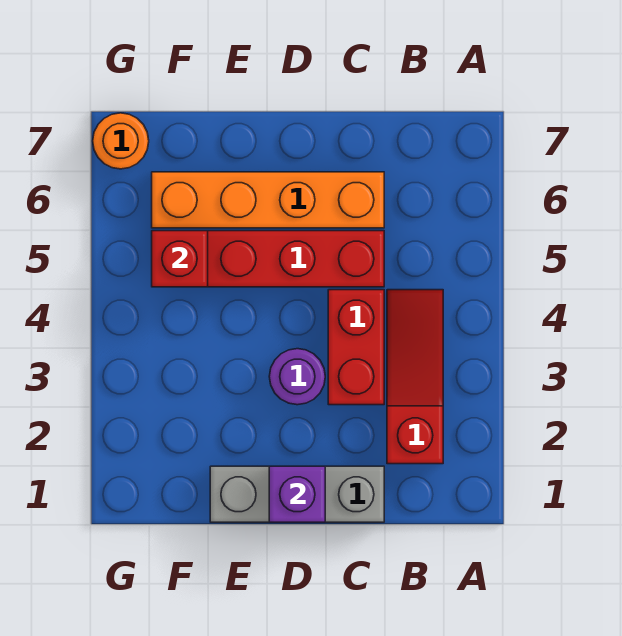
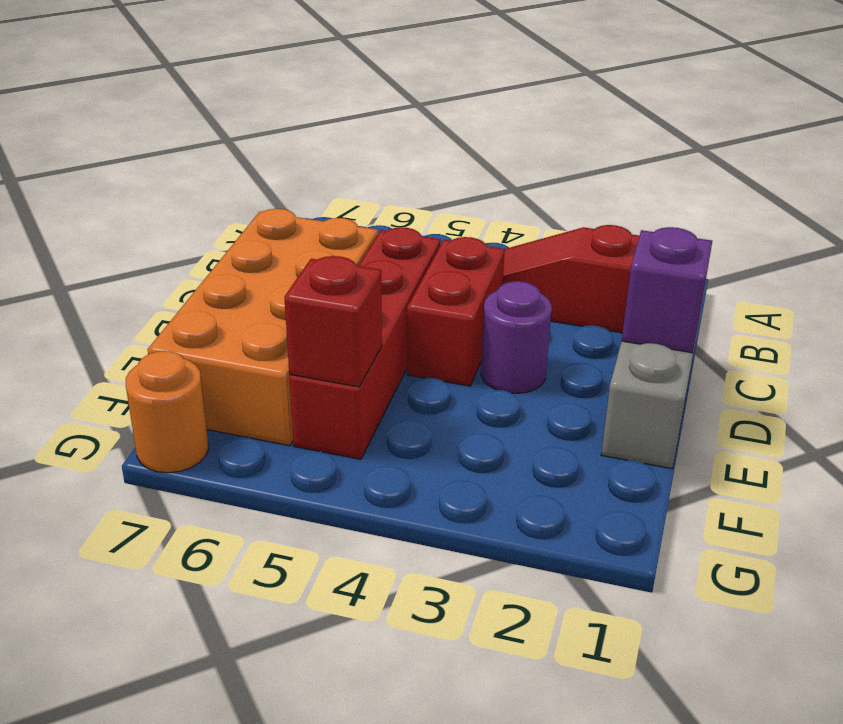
red 1x2 brick [328,290,384,405] -> red 1x2 brick turned to [407,237,505,386]
orange 1x4 brick [152,172,384,228] -> orange 2x4 brick [147,209,378,446]

